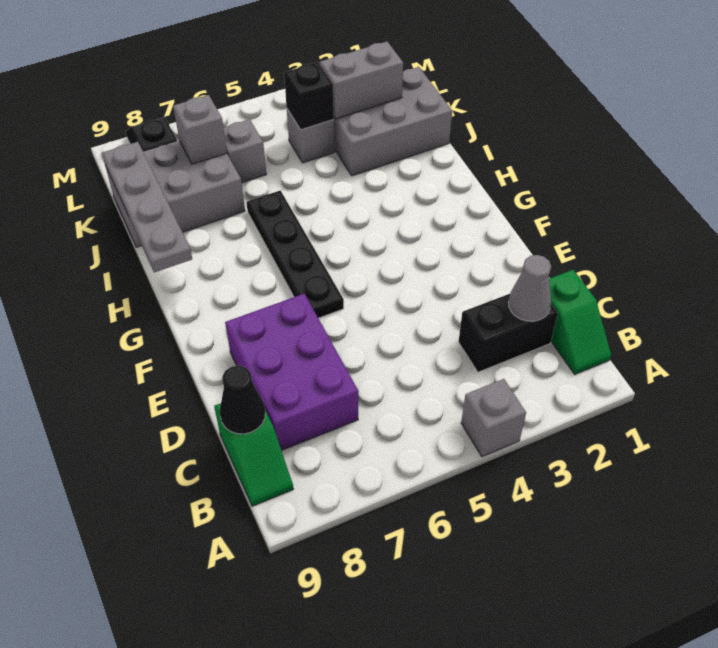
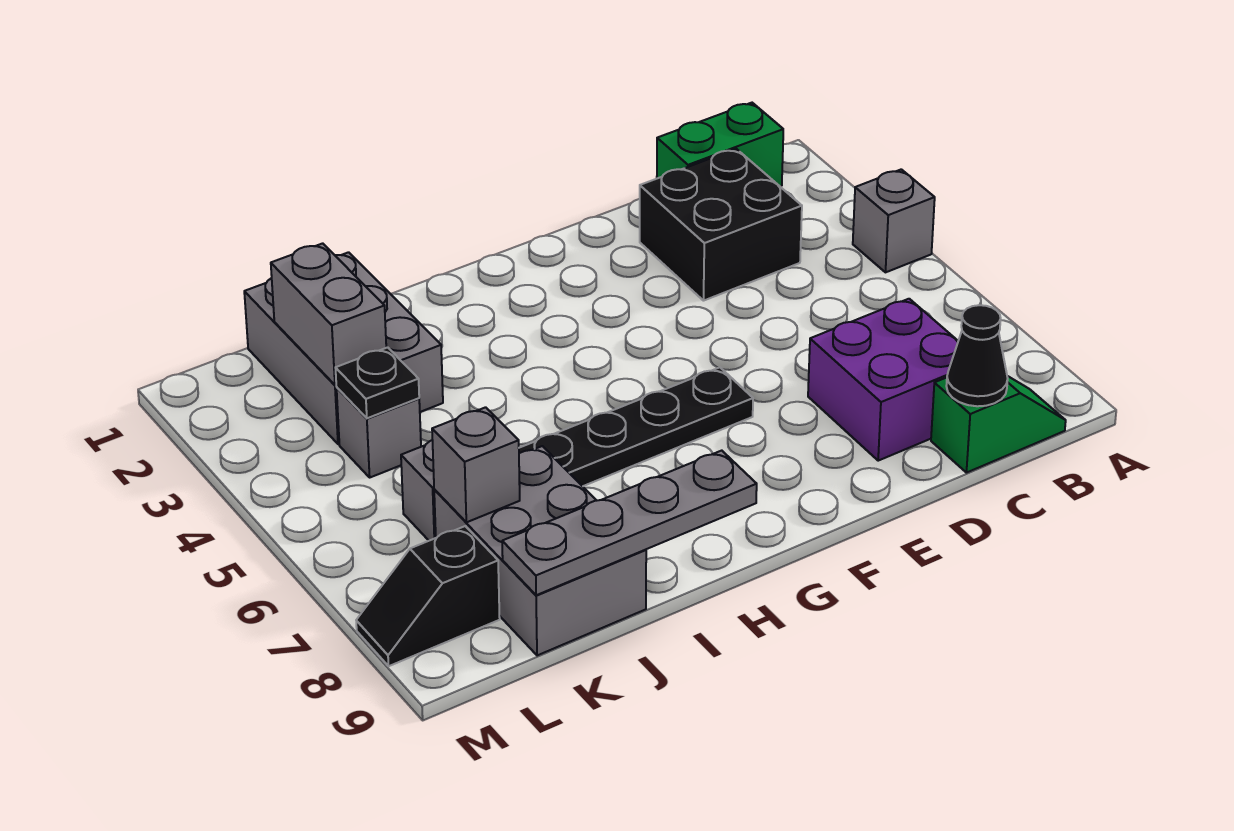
green 1x2 slope [549,270,611,374] -> green 1x2 brick [657,103,783,186]
black 1x2 brick [459,294,558,372] -> black 2x2 brick [640,149,802,301]
grey 1x1 cone [508,255,551,321] -> none
purple 2x3 brick [225,294,358,450] -> purple 2x2 brick [808,299,958,461]
black 1x1 brick [284,62,334,130] -> black 1x1 plate [336,347,419,418]

